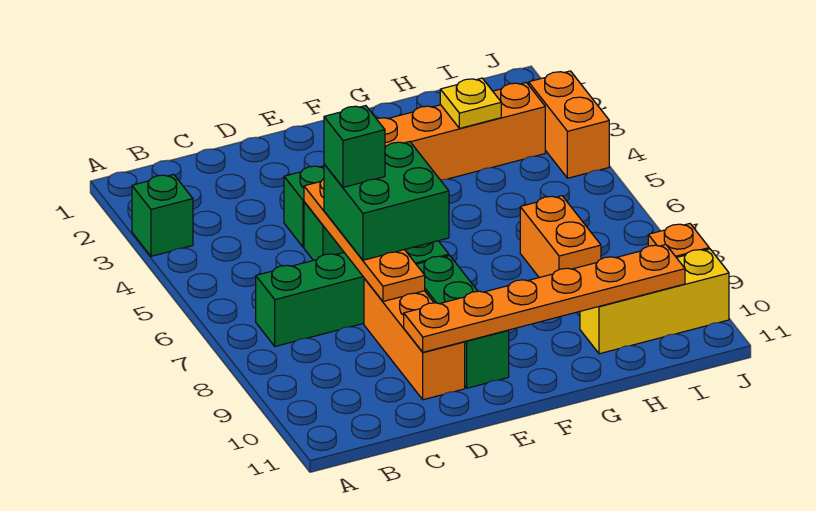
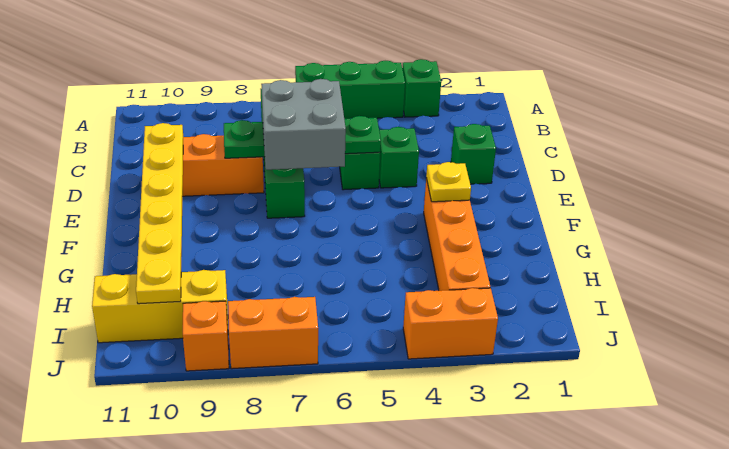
orange 1x4 plate [304,179,425,301] -> green 1x4 plate [224,116,381,158]
green 2x2 brick [324,142,449,260] -> grey 2x2 brick [261,79,346,170]
green 1x1 brick [324,106,385,187] -> green 1x1 brick moved to [451,124,496,184]
orange 1x6 plate [404,245,685,352] -> yellow 1x6 plate [136,123,183,304]
green 1x3 brick [416,256,509,388] -> green 1x3 brick moved to [295,61,405,119]
yellow 1x1 plate [440,78,501,128] -> yellow 1x1 plate moved to [426,162,471,202]
orange 1x2 brick [520,196,601,278] -> orange 1x2 brick moved to [228,297,318,369]
yellow 1x3 brick [580,249,729,354] -> yellow 1x3 brick turned to [92,270,228,343]

